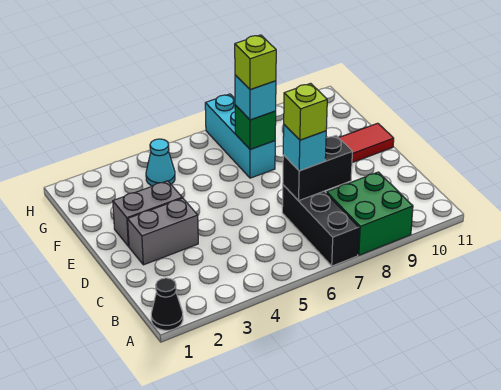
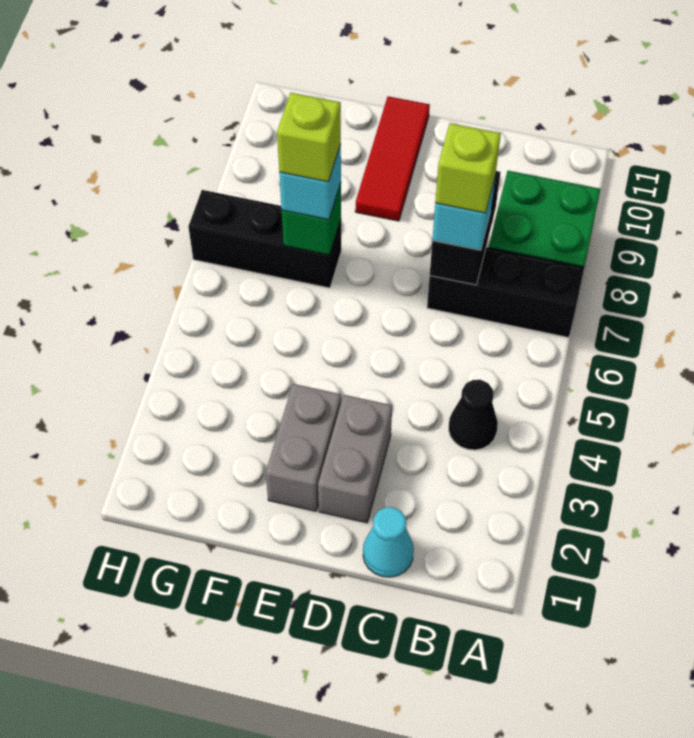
black 1x1 cone [151,278,183,330] -> black 1x1 cone moved to [449,380,498,450]
cyan 1x3 brick [205,94,275,178] -> black 1x3 brick [188,190,341,288]
cyan 1x1 cone [146,139,175,186] -> cyan 1x1 cone moved to [363,507,414,577]

